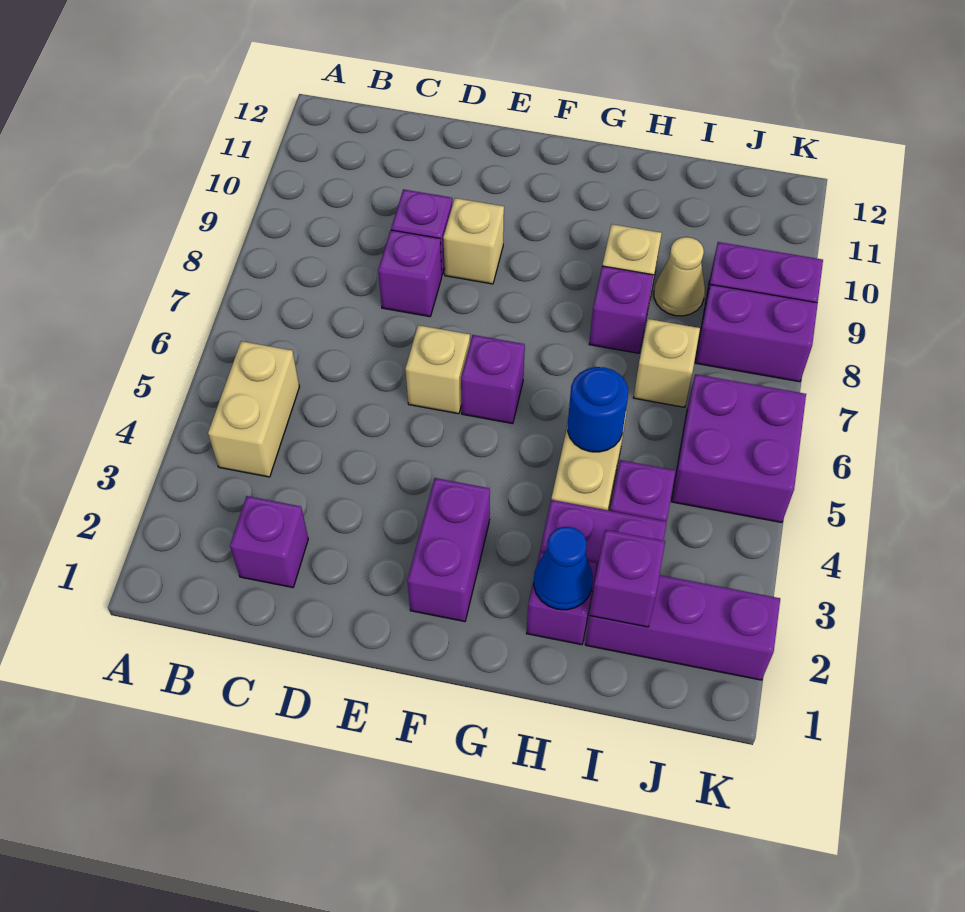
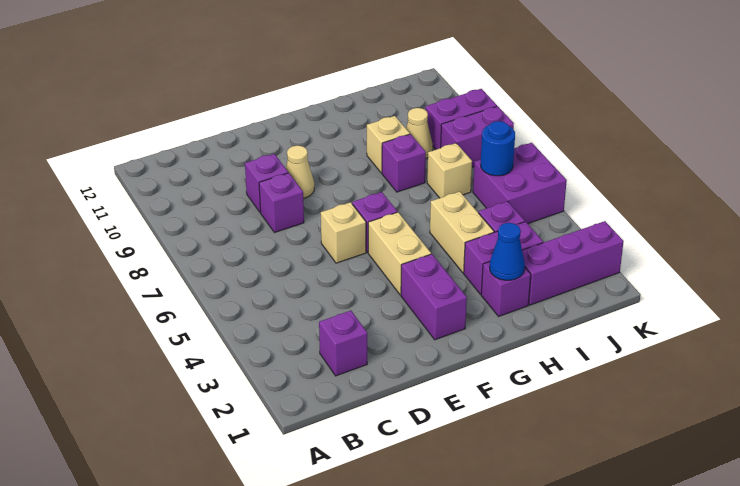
tan 1x2 brick [208,341,299,477] -> tan 1x2 brick moved to [368,212,431,295]
tan 1x1 brick [443,198,504,284] -> tan 1x1 cone [286,146,314,198]
blue 1x1 round brick [568,367,628,452] -> blue 1x1 round brick moved to [481,121,515,176]
purple 1x1 brick [590,530,665,627] -> none

